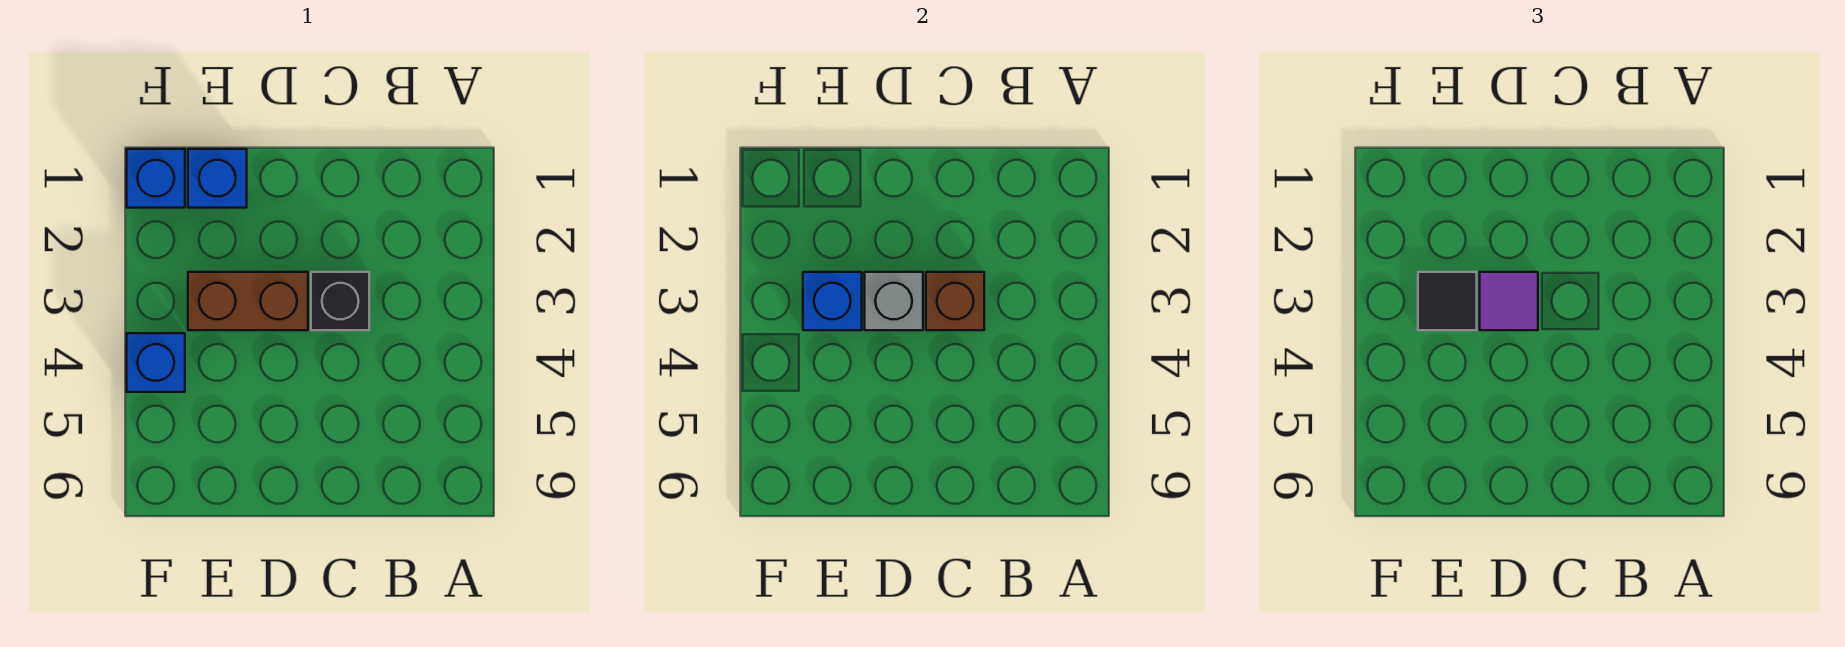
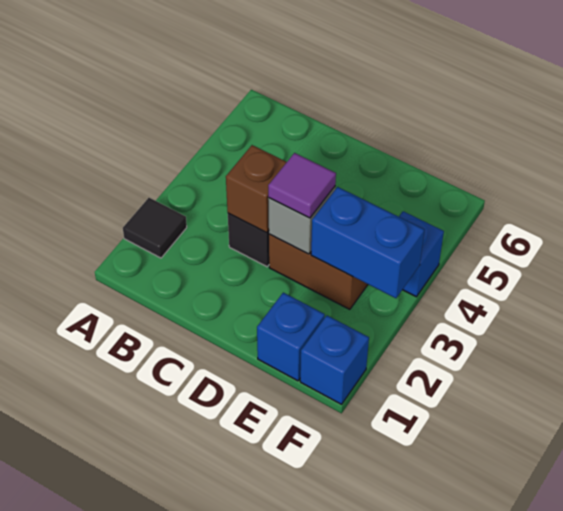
blue 1x1 brick [803,272,862,330] -> blue 1x2 brick [311,187,424,298]
black 1x1 tile [1418,272,1477,330] -> black 1x1 tile moved to [123,198,187,258]

